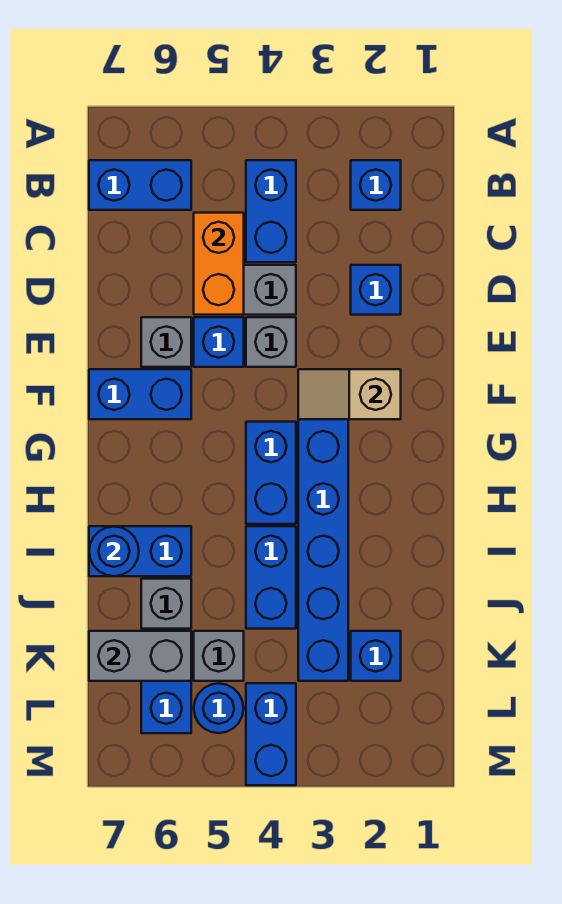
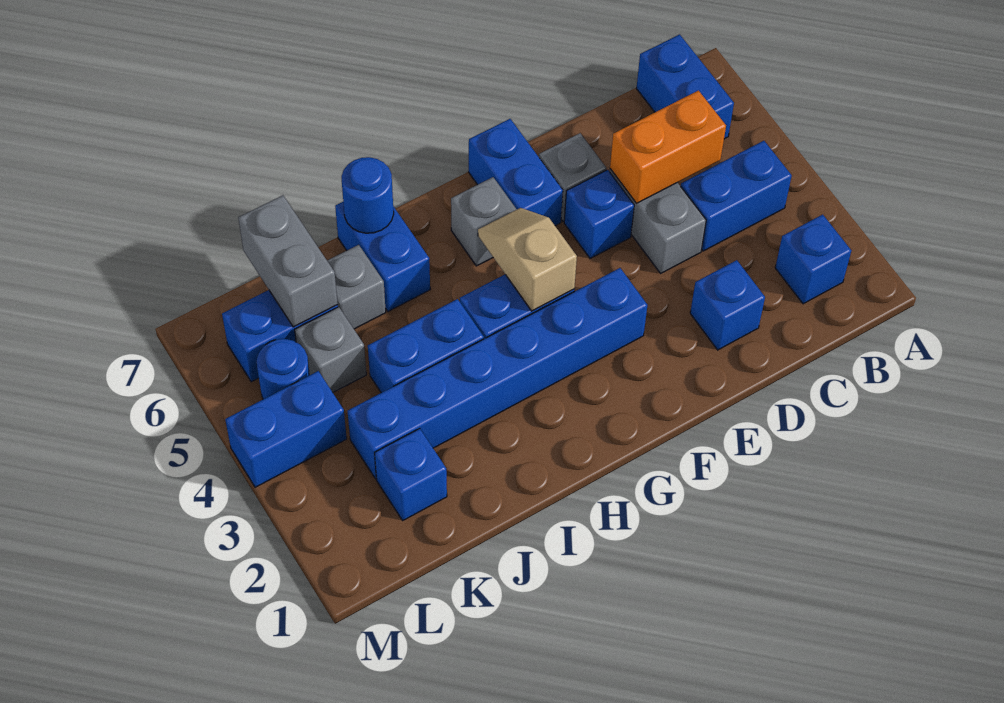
grey 1x1 brick [246,317,296,367] -> grey 1x1 brick moved to [451,177,517,266]
tan 1x2 slope [298,369,401,419] -> tan 1x2 slope moved to [478,208,577,311]

